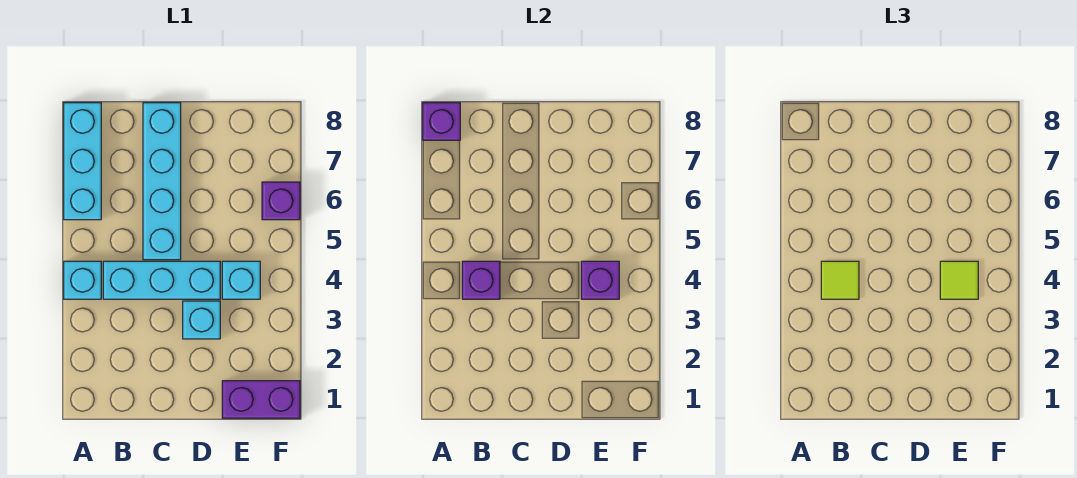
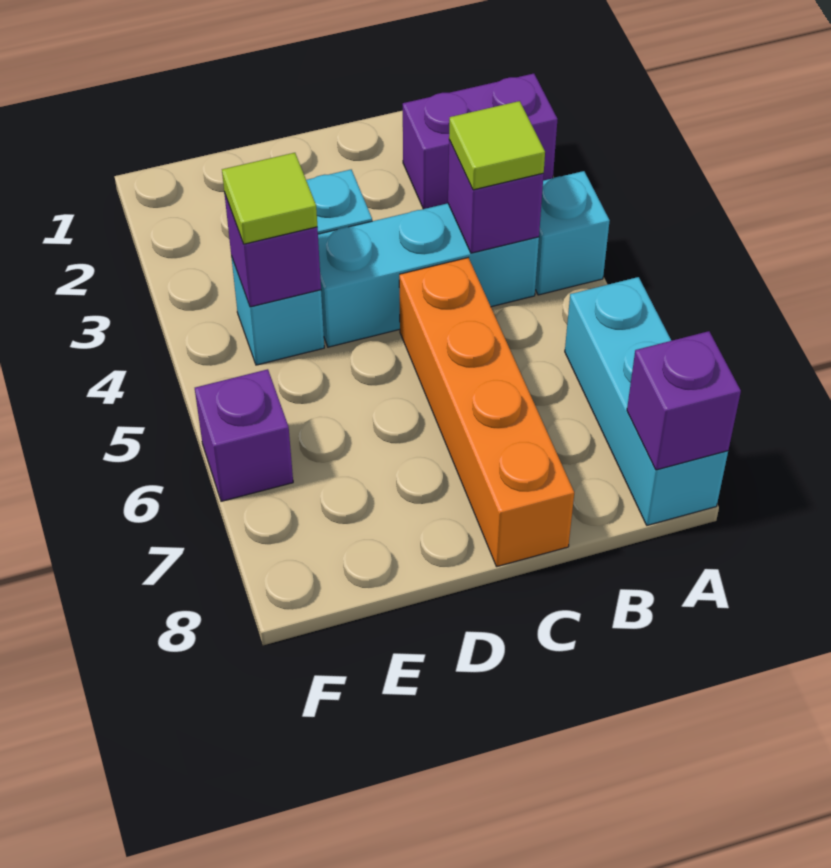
cyan 1x4 brick [143,103,181,260] -> orange 1x4 brick [399,258,574,567]
purple 1x2 brick [222,381,300,418] -> purple 1x2 brick moved to [403,74,557,209]

